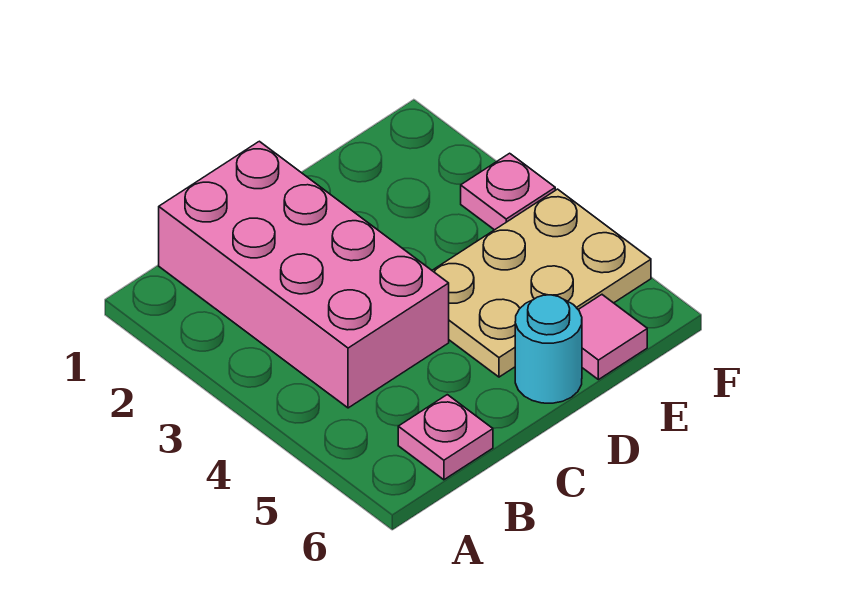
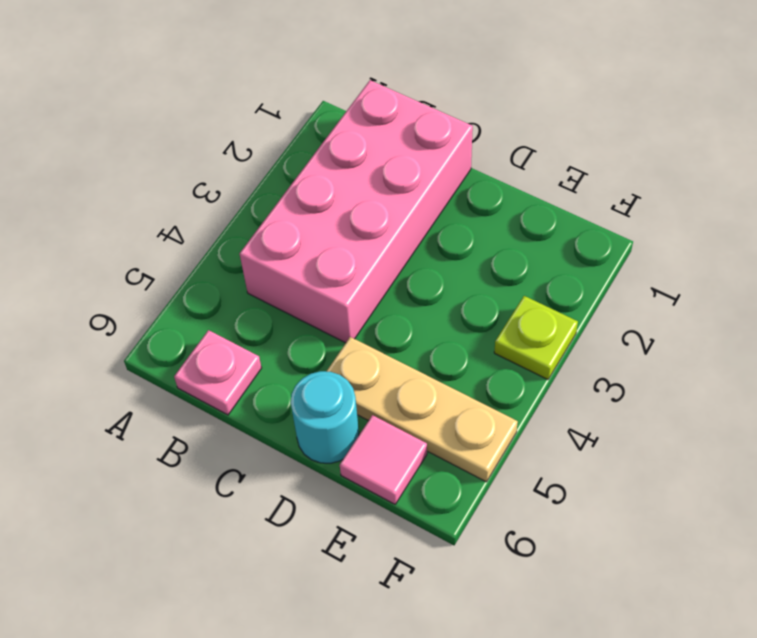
tan 2x3 plate [432,189,651,377] -> tan 1x3 plate [326,337,518,482]
pink 1x1 plate [461,153,555,230] -> lime 1x1 plate [494,296,578,380]

